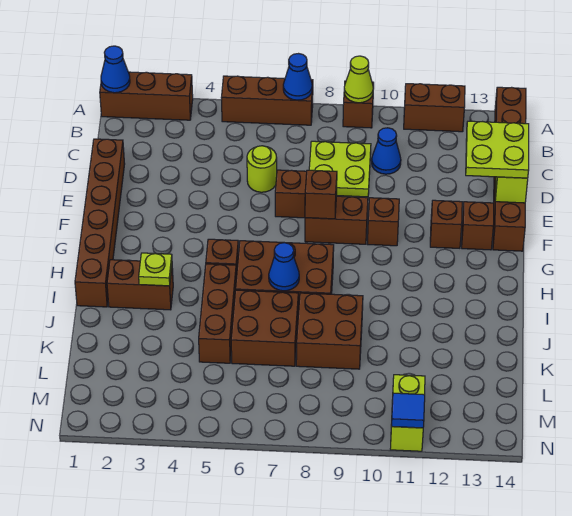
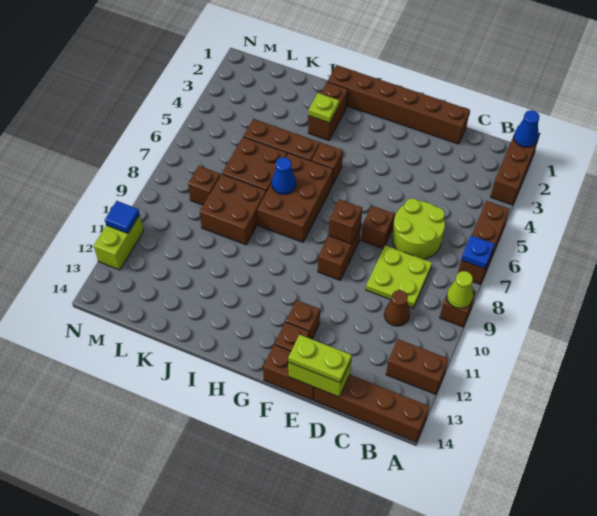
blue 1x1 cone [283,54,312,100] -> blue 1x1 plate [461,235,495,269]
brown 1x2 brick [404,84,465,132] -> brown 1x2 brick turned to [386,339,448,394]
blue 1x1 cone [372,128,401,174] -> brown 1x1 cone [384,290,410,326]
lime 1x1 round brick [247,146,277,192] -> lime 2x2 round brick [392,198,445,259]
lime 2x2 plate [466,121,529,178] -> lime 1x2 plate [288,335,352,383]
brown 1x1 brick [368,198,399,246] -> brown 1x1 brick moved to [188,166,220,205]
lime 1x2 brick [390,375,425,451] -> lime 1x2 brick turned to [94,215,143,270]

